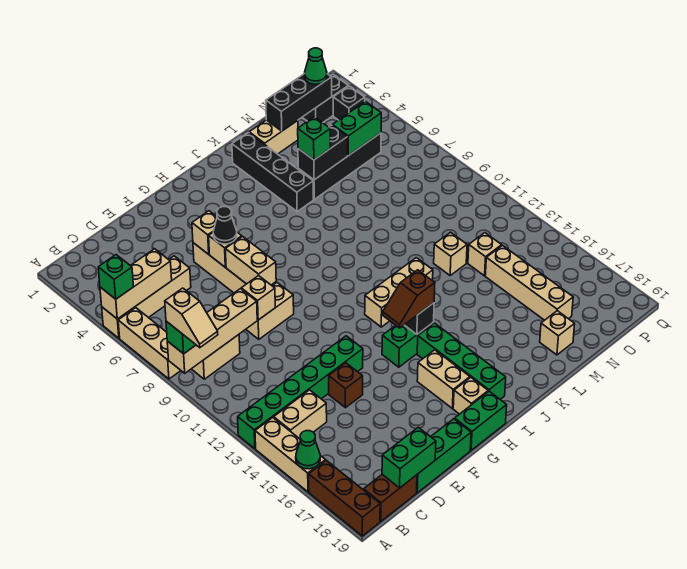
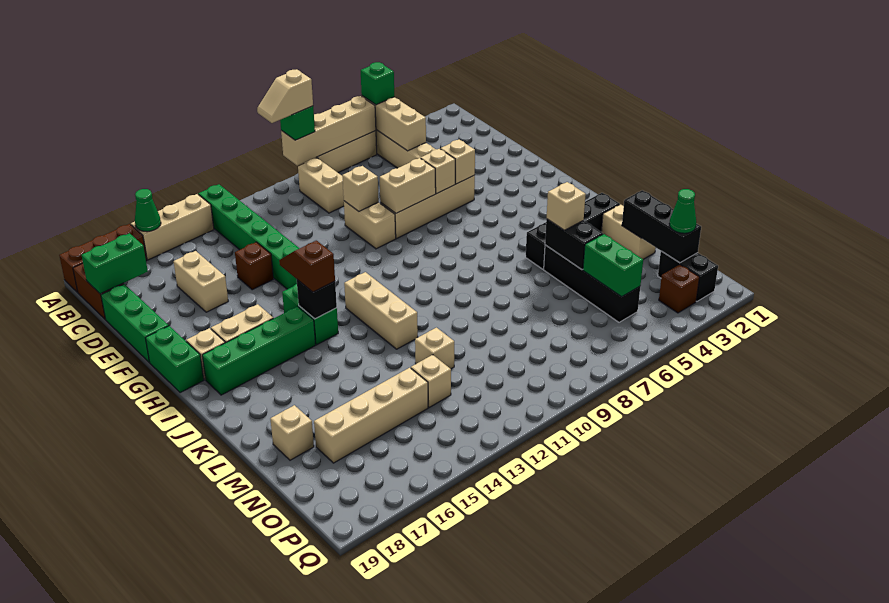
tan 1x4 brick [167,289,257,373] -> tan 1x4 brick turned to [281,96,376,166]
tan 1x2 brick [274,390,327,439] -> tan 1x2 brick moved to [174,251,228,312]
green 1x2 brick [382,427,436,488] -> green 1x2 brick turned to [82,233,148,294]
black 1x1 cone [213,207,237,244] -> none
green 1x1 brick [298,117,330,160] -> tan 1x1 brick [547,182,586,230]
black 1x1 brick [333,86,365,120] -> brown 1x1 brick [659,265,699,313]

